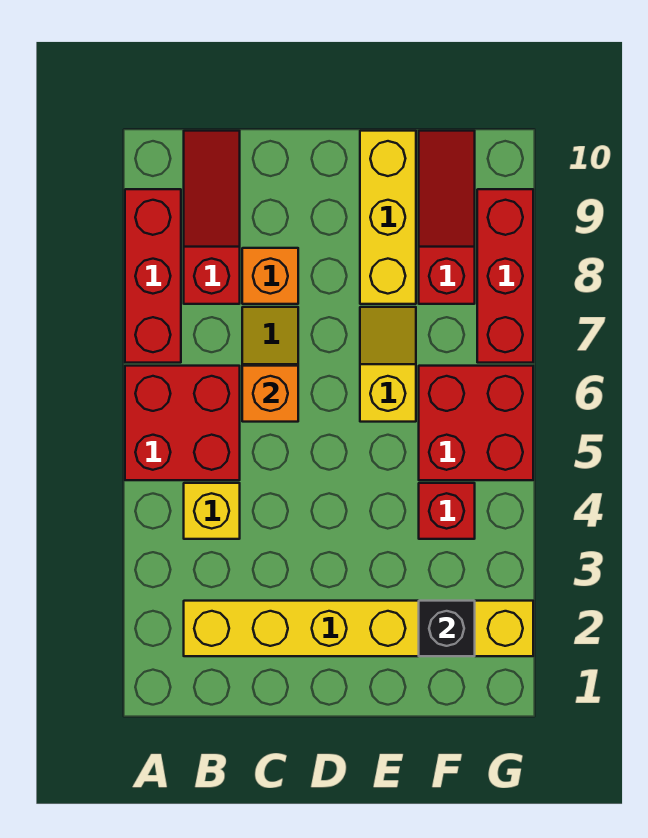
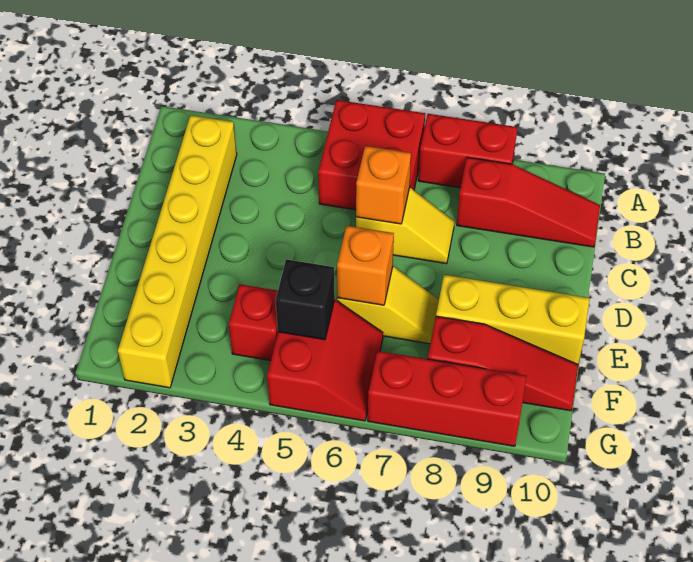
red 1x3 brick [125,189,181,363] -> red 1x2 brick [418,114,518,188]
yellow 1x1 brick [184,483,240,539] -> none
orange 1x1 brick [242,248,298,304] -> orange 1x1 brick moved to [337,226,394,305]
black 1x1 brick [419,601,475,656] -> black 1x1 brick moved to [276,259,335,340]
red 2x2 brick [419,366,533,480] -> red 2x2 slope [267,300,383,421]

